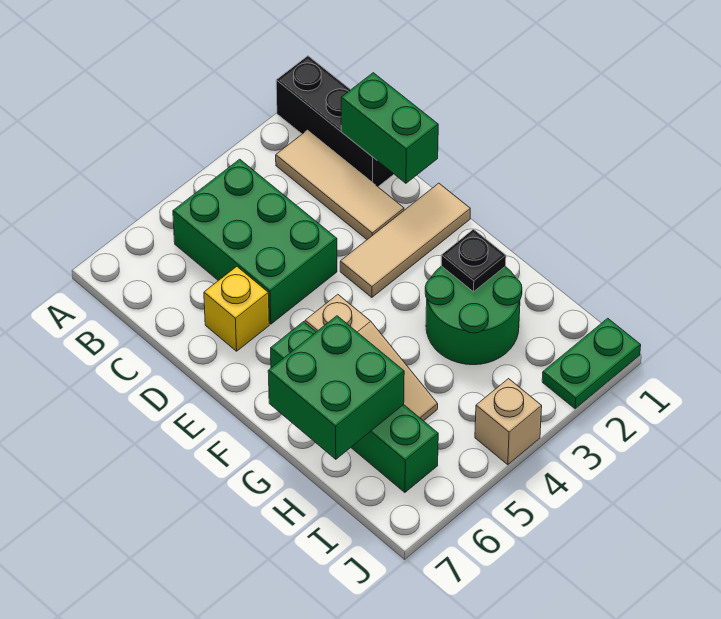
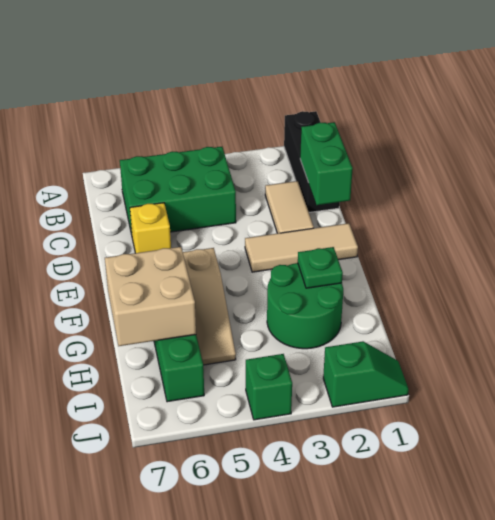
tan 1x3 tile [276,130,404,239] -> tan 1x2 tile [265,181,314,233]
green 2x3 brick [173,159,337,324] -> green 2x3 brick turned to [120,147,236,235]
black 1x1 plate [441,229,506,292] -> green 1x1 plate [298,247,343,288]
green 2x2 brick [268,316,404,459] -> tan 2x2 brick [105,247,196,346]
green 1x2 plate [542,318,641,409] -> green 1x2 slope [323,341,409,407]
tan 1x1 brick [475,379,542,465] -> green 1x1 brick [246,354,292,420]

